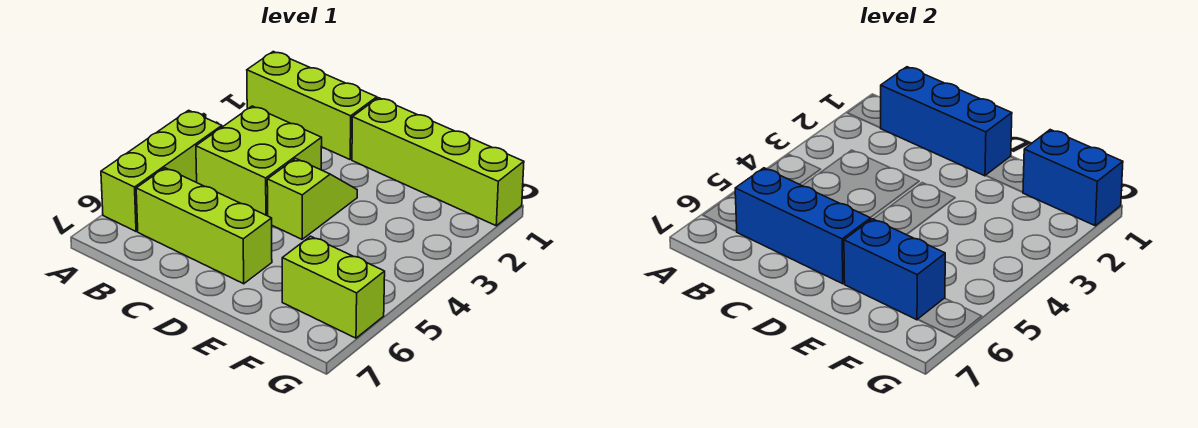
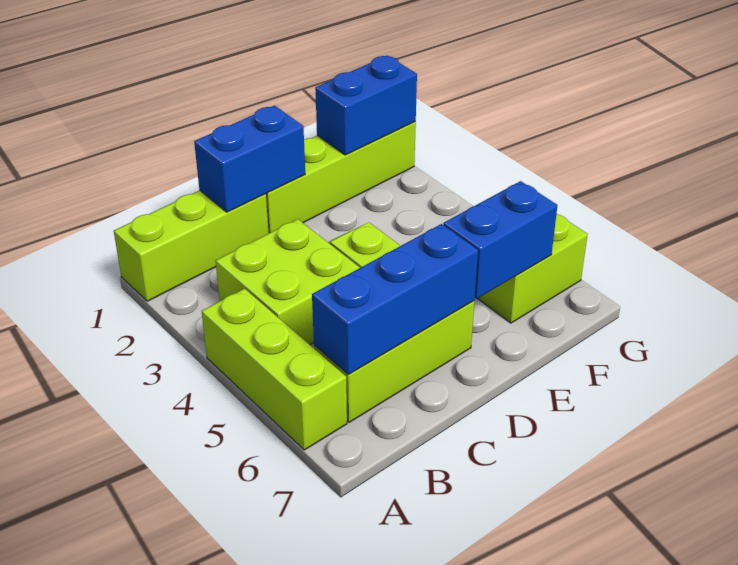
blue 1x3 brick [881,67,1012,176] -> blue 1x2 brick [194,106,305,212]

